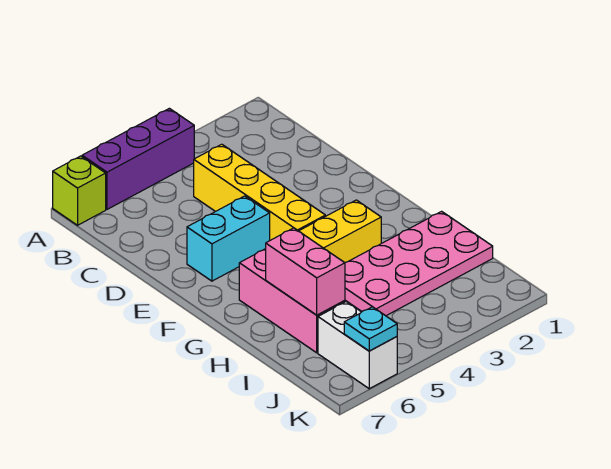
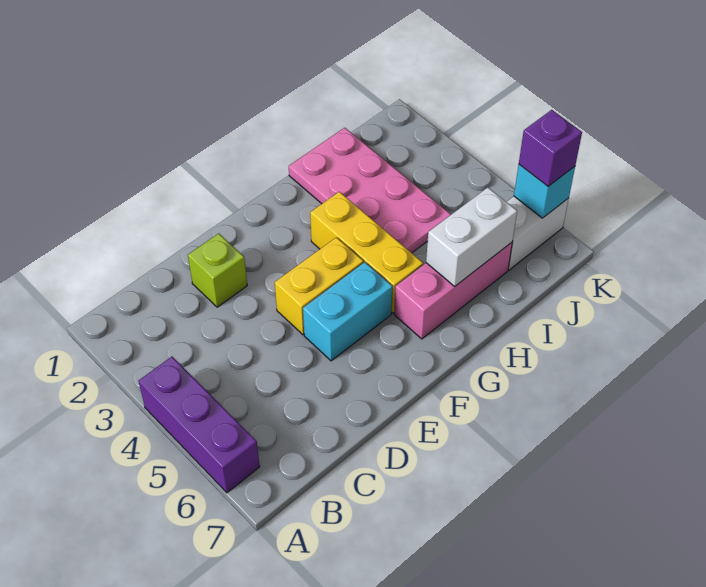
lime 1x1 brick [53,156,106,225] -> lime 1x1 brick moved to [188,233,247,307]
yellow 1x4 brick [194,144,325,240] -> yellow 1x2 brick [275,237,363,335]
cyan 1x2 brick [187,196,270,281] -> cyan 1x2 brick turned to [303,262,392,361]
pink 1x2 brick [266,228,345,315] -> white 1x2 brick [426,187,517,287]
cyan 1x1 plate [344,307,397,351] -> cyan 1x1 brick [514,165,575,218]
none -> purple 1x1 brick [519,110,582,186]

